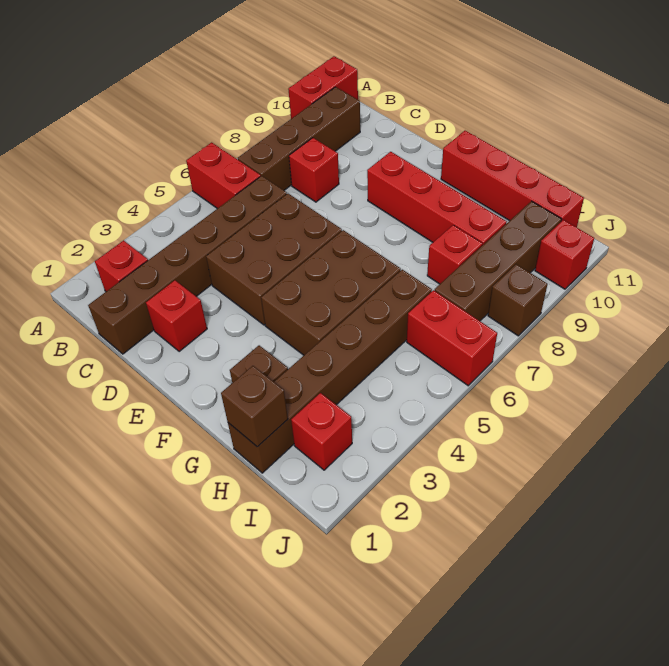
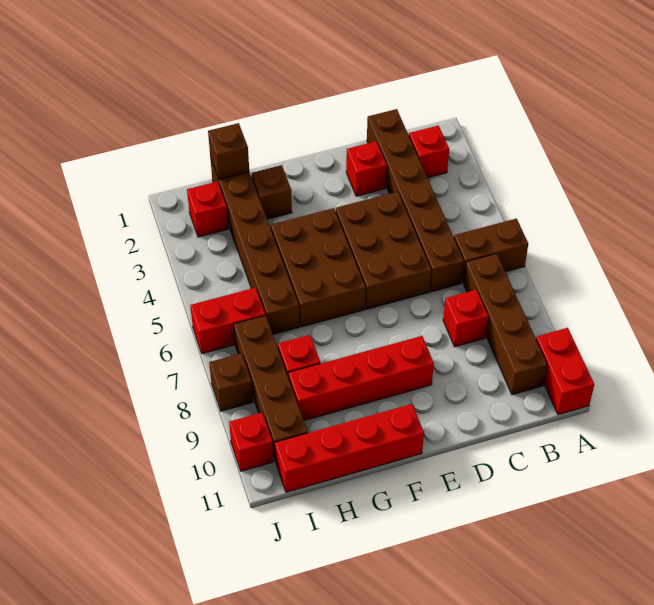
red 1x2 brick [186,142,261,209] -> brown 1x2 brick [454,219,528,283]

